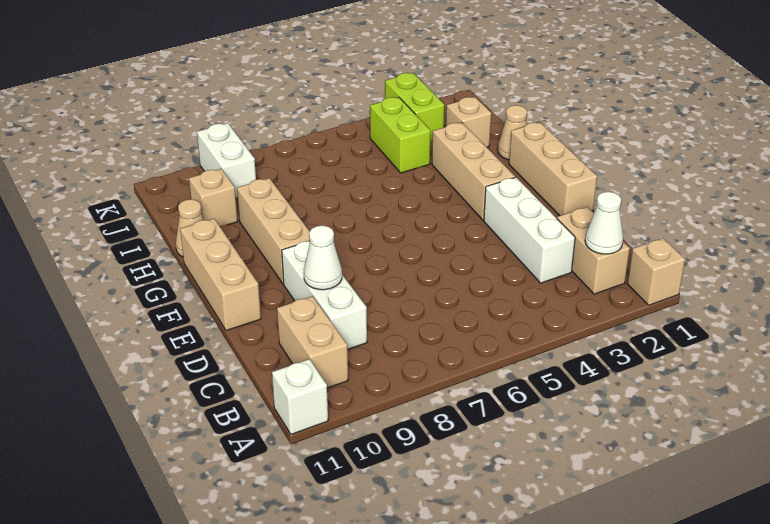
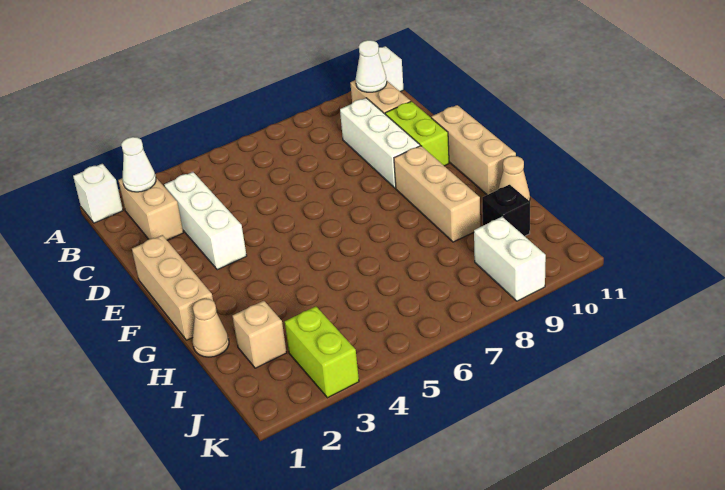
tan 1x1 brick [627,238,685,305] -> white 1x1 brick [73,164,123,223]
white 1x1 cone [304,225,342,290] -> white 1x1 cone moved to [356,40,387,92]
tan 1x3 brick [432,122,515,220] -> none
lime 1x2 brick [370,97,431,173] -> lime 1x2 brick moved to [385,101,449,166]
tan 1x1 brick [189,169,238,227] -> black 1x1 brick [482,185,530,236]

